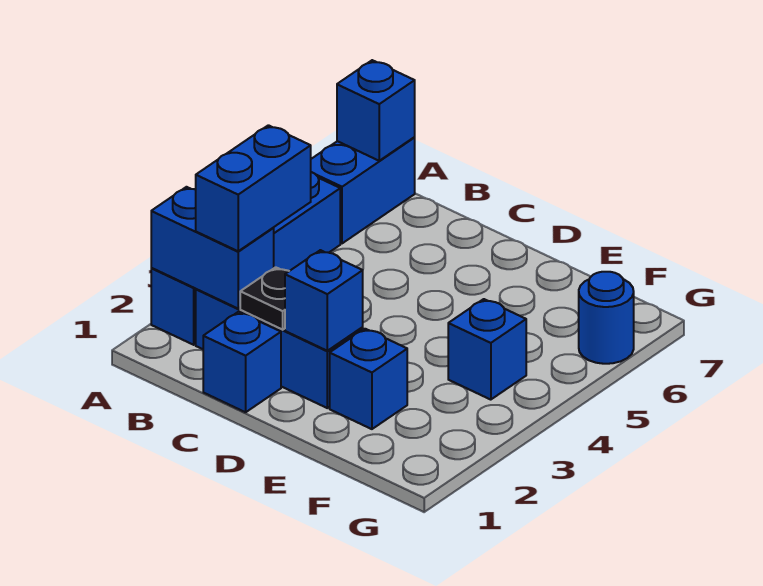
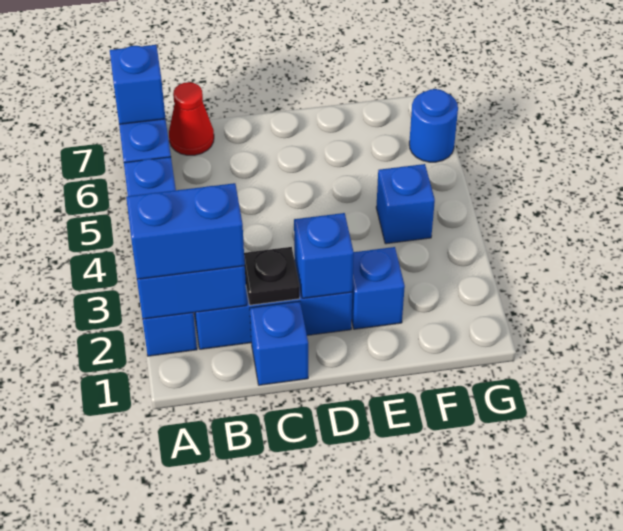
blue 1x2 brick [196,125,311,251] -> blue 1x2 brick turned to [126,183,245,279]
none -> red 1x1 cone [169,82,214,155]

